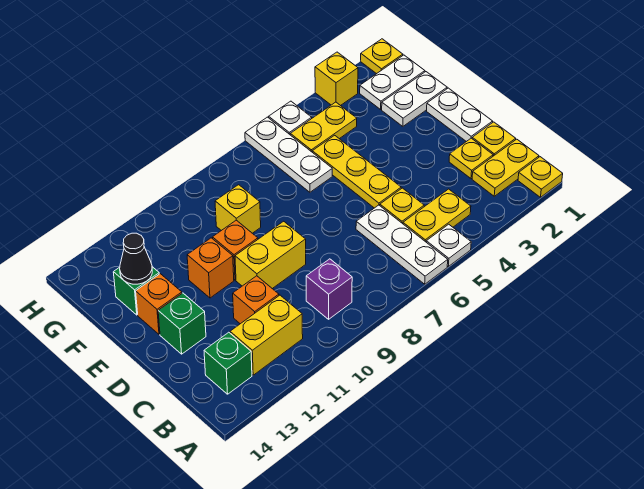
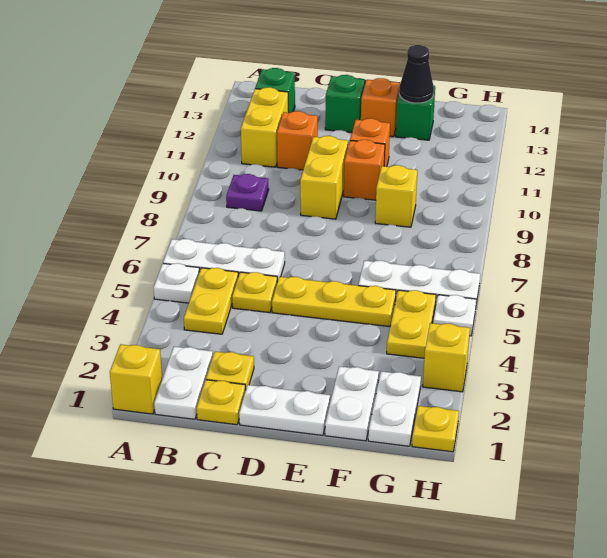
yellow 1x1 plate [518,157,563,197] -> yellow 1x1 brick [110,344,162,414]
yellow 1x2 plate [472,139,539,196] -> white 1x2 plate [154,347,213,419]
purple 1x1 brick [306,259,352,319] -> purple 1x1 plate [226,174,269,211]

